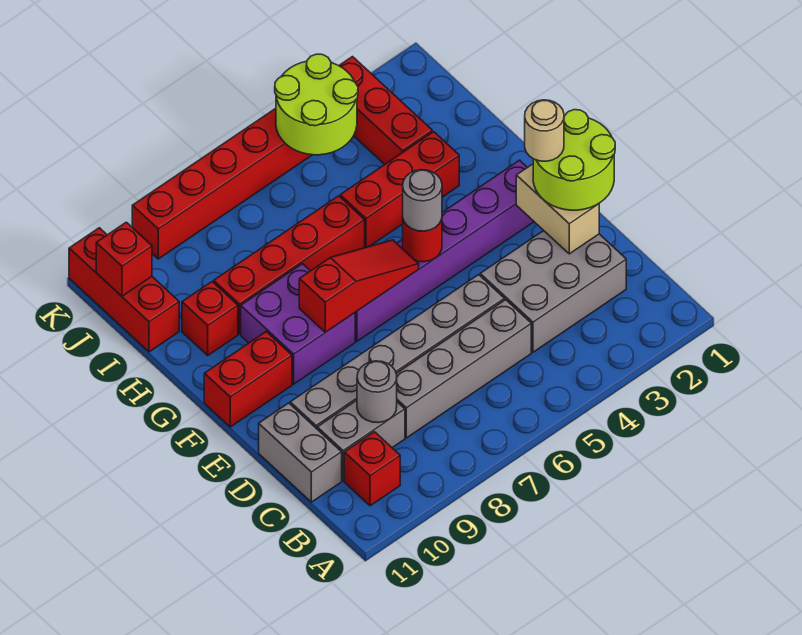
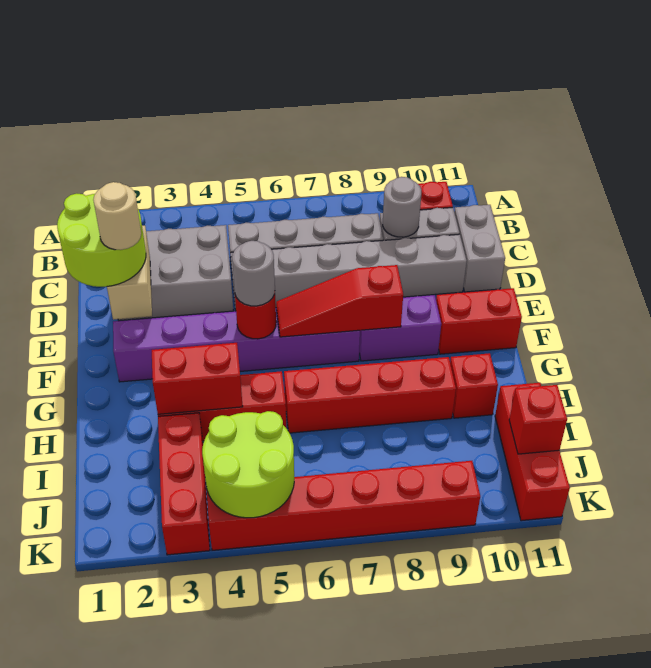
purple 2x2 brick [241,264,355,384] -> purple 1x2 brick [359,295,441,361]
none -> red 1x2 brick [152,343,243,414]

